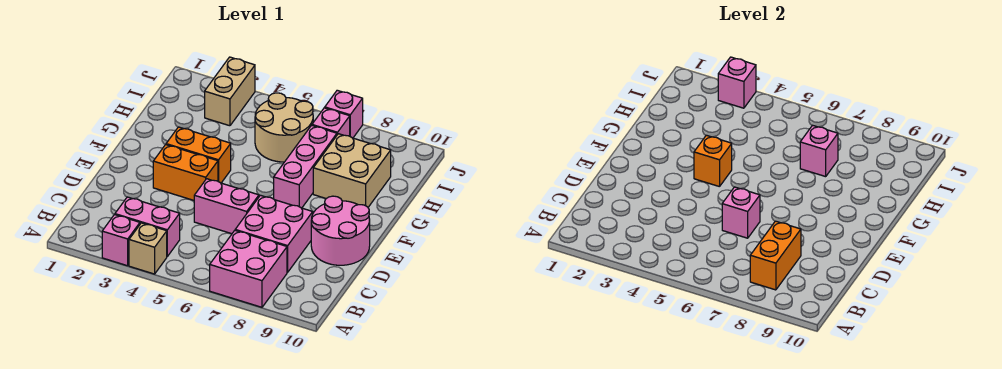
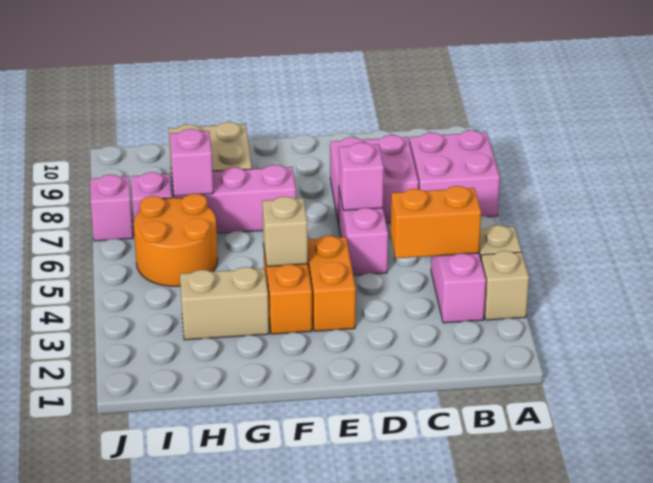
pink 1x1 brick [102,215,140,266] -> tan 1x1 brick [481,251,529,320]
orange 1x2 brick [750,221,801,290] -> orange 1x2 brick moved to [390,186,481,258]
pink 2x2 round brick [311,196,370,265] -> none
orange 1x1 brick [694,135,732,187] -> tan 1x1 brick [262,196,308,266]
tan 2x2 round brick [255,93,313,162] -> orange 2x2 round brick [134,194,218,286]
tan 1x2 brick [205,57,255,126] -> tan 1x2 brick moved to [180,267,269,340]
pink 1x1 brick [718,57,756,108] -> none

